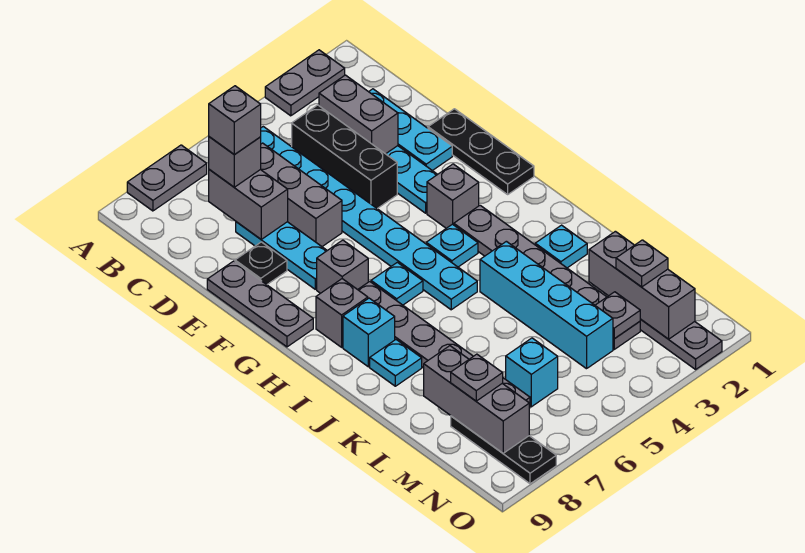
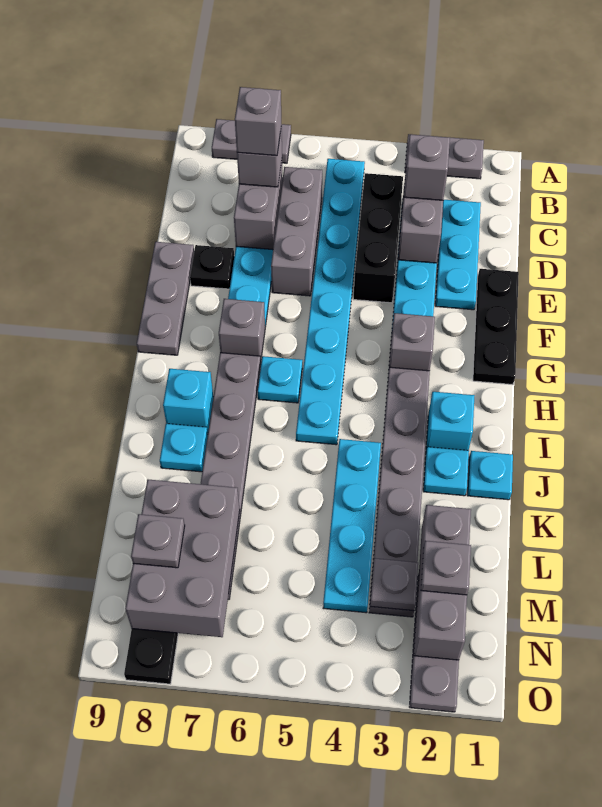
cyan 1x1 plate [426,224,478,267] -> cyan 1x1 plate moved to [467,451,513,500]
grey 1x1 brick [316,279,368,347] -> grey 1x1 brick moved to [404,134,450,200]
cyan 1x4 brick [480,241,613,369] -> cyan 1x4 plate [323,439,381,613]
grey 1x3 brick [424,346,529,453] -> grey 2x3 brick [125,480,240,637]
cyan 1x1 brick [506,338,558,407] -> cyan 1x1 brick moved to [426,392,475,451]

